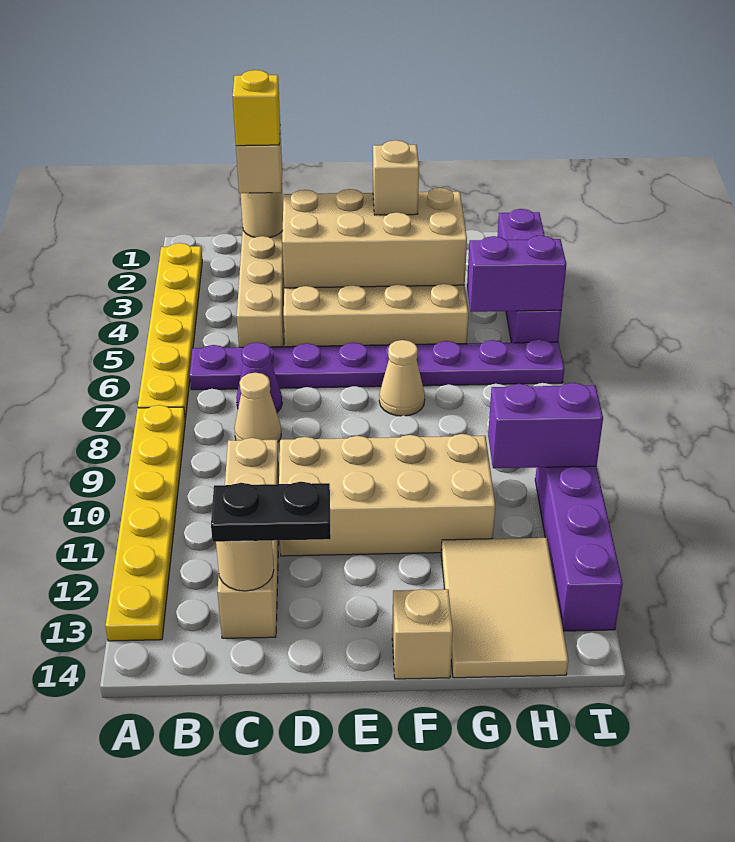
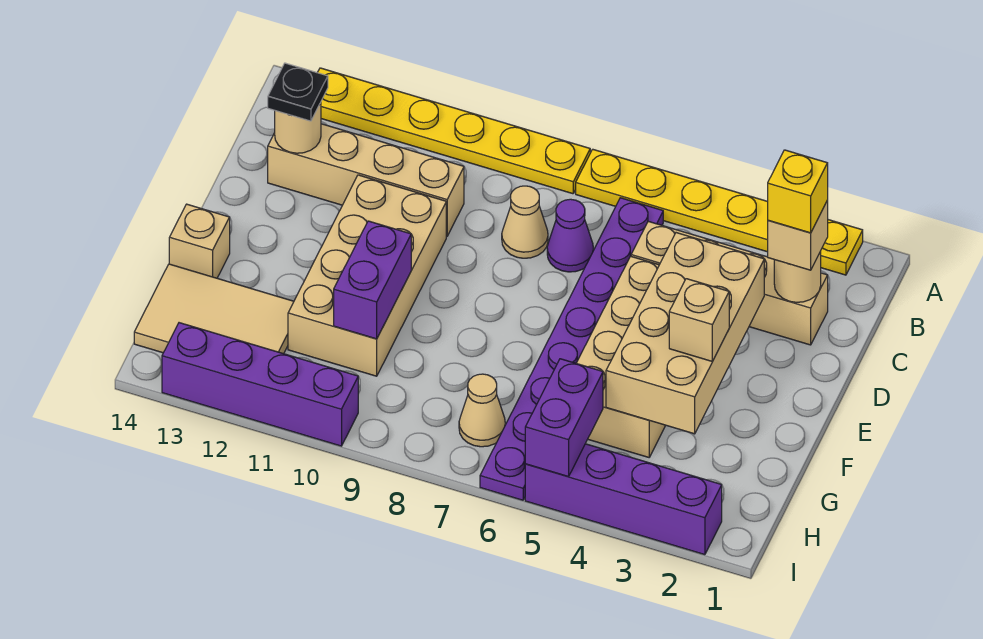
black 1x2 plate [211,482,331,542] -> black 1x1 plate [268,63,328,121]
tan 1x1 cone [379,340,425,416] -> tan 1x1 cone moved to [459,374,505,447]
purple 1x2 brick [488,383,603,468] -> purple 1x2 brick moved to [334,221,411,339]

